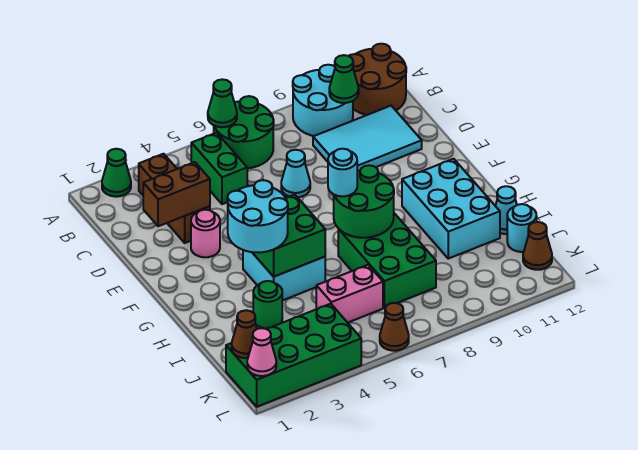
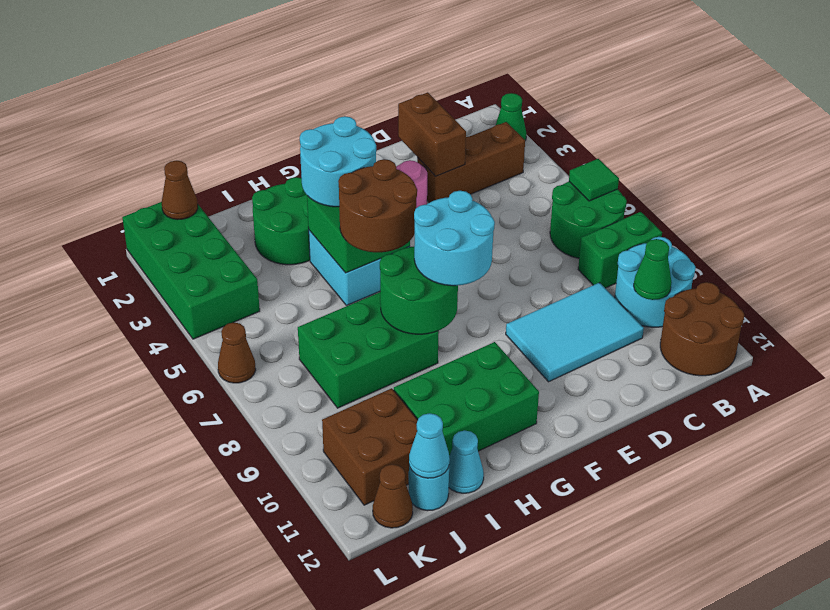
green 1x1 cone [208,79,237,127] -> green 1x1 tile [569,159,619,201]
green 1x2 brick [191,133,247,204] -> green 1x2 brick moved to [578,212,662,288]
cyan 2x3 tile [313,106,422,171] -> cyan 2x3 tile turned to [506,282,644,382]
cyan 1x1 cone [281,150,310,197] -> cyan 1x1 cone moved to [409,413,450,478]
none -> brown 2x2 round brick [338,159,417,252]
cyan 1x1 round brick [328,149,357,196] -> cyan 2x2 round brick [414,191,495,286]
cyan 2x3 brick [402,159,500,259] -> green 2x3 brick [394,342,539,456]
green 1x1 round brick [253,281,282,329] -> green 2x2 round brick [252,177,310,265]
pink 1x2 brick [316,265,383,323] -> none
none -> brown 2x2 brick [322,388,418,505]
pink 1x1 cone [247,328,276,376] -> none

